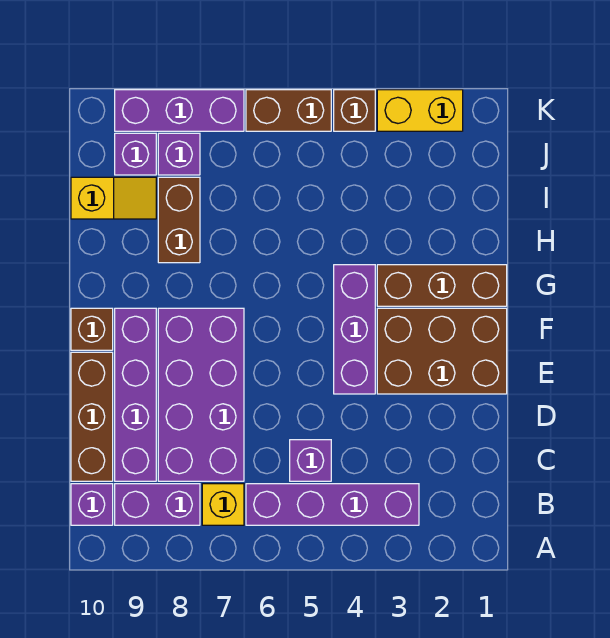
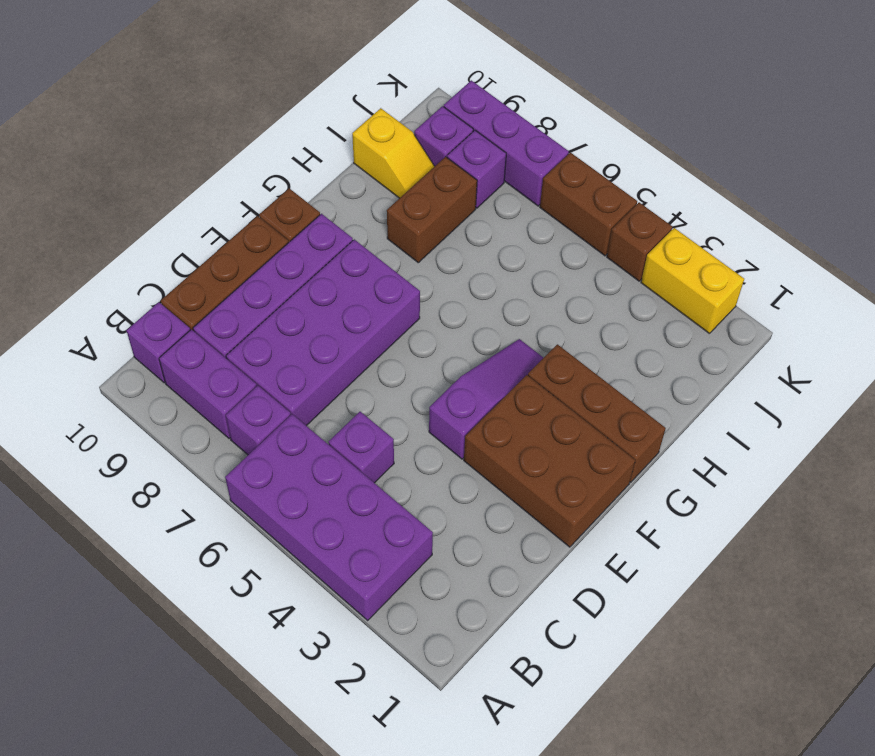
purple 1x4 brick [246,484,419,525] -> purple 2x4 brick [225,414,433,620]
yellow 1x1 brick [202,484,244,525] -> purple 1x1 brick [226,386,291,455]
purple 1x3 brick [334,265,375,394] -> purple 1x3 slope [429,339,543,459]

